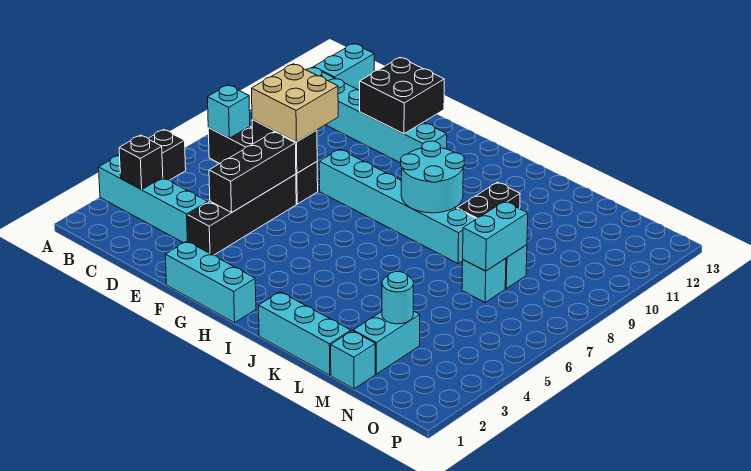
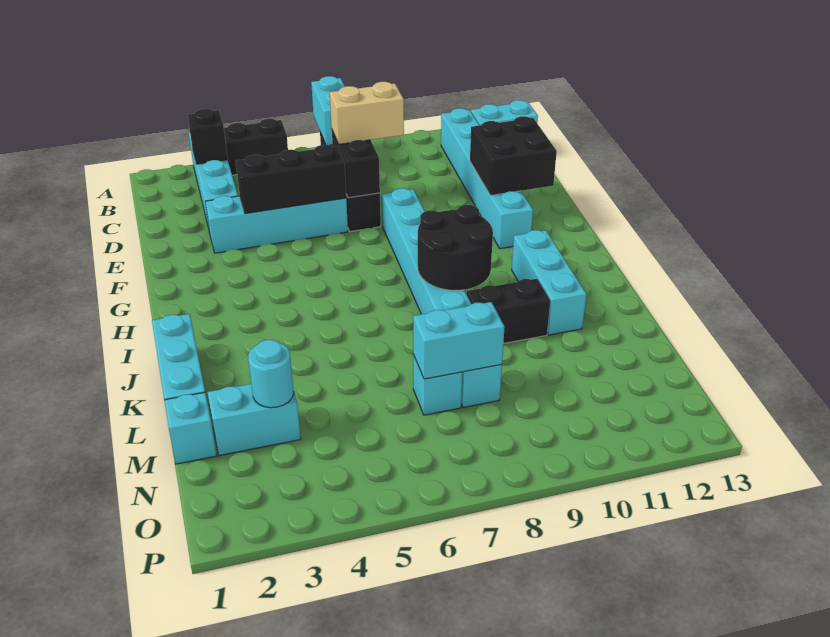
cyan 1x1 brick [208,85,250,138] -> cyan 1x2 brick [311,76,345,145]
tan 2x2 brick [252,64,338,142] -> tan 1x2 brick [330,82,404,144]
black 1x4 brick [188,174,296,255] -> cyan 1x4 brick [205,196,348,253]
cyan 1x3 brick [165,241,256,323] -> cyan 1x3 brick moved to [512,230,587,335]
cyan 2x2 round brick [401,141,464,213] -> black 2x2 round brick [418,205,493,290]

